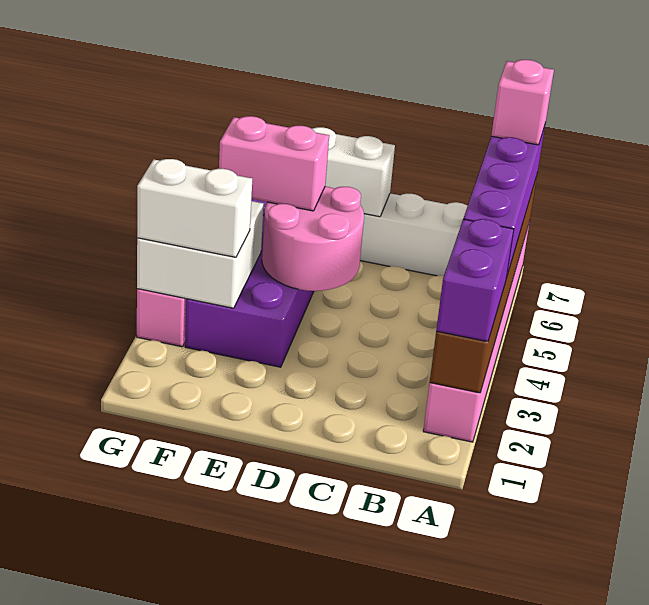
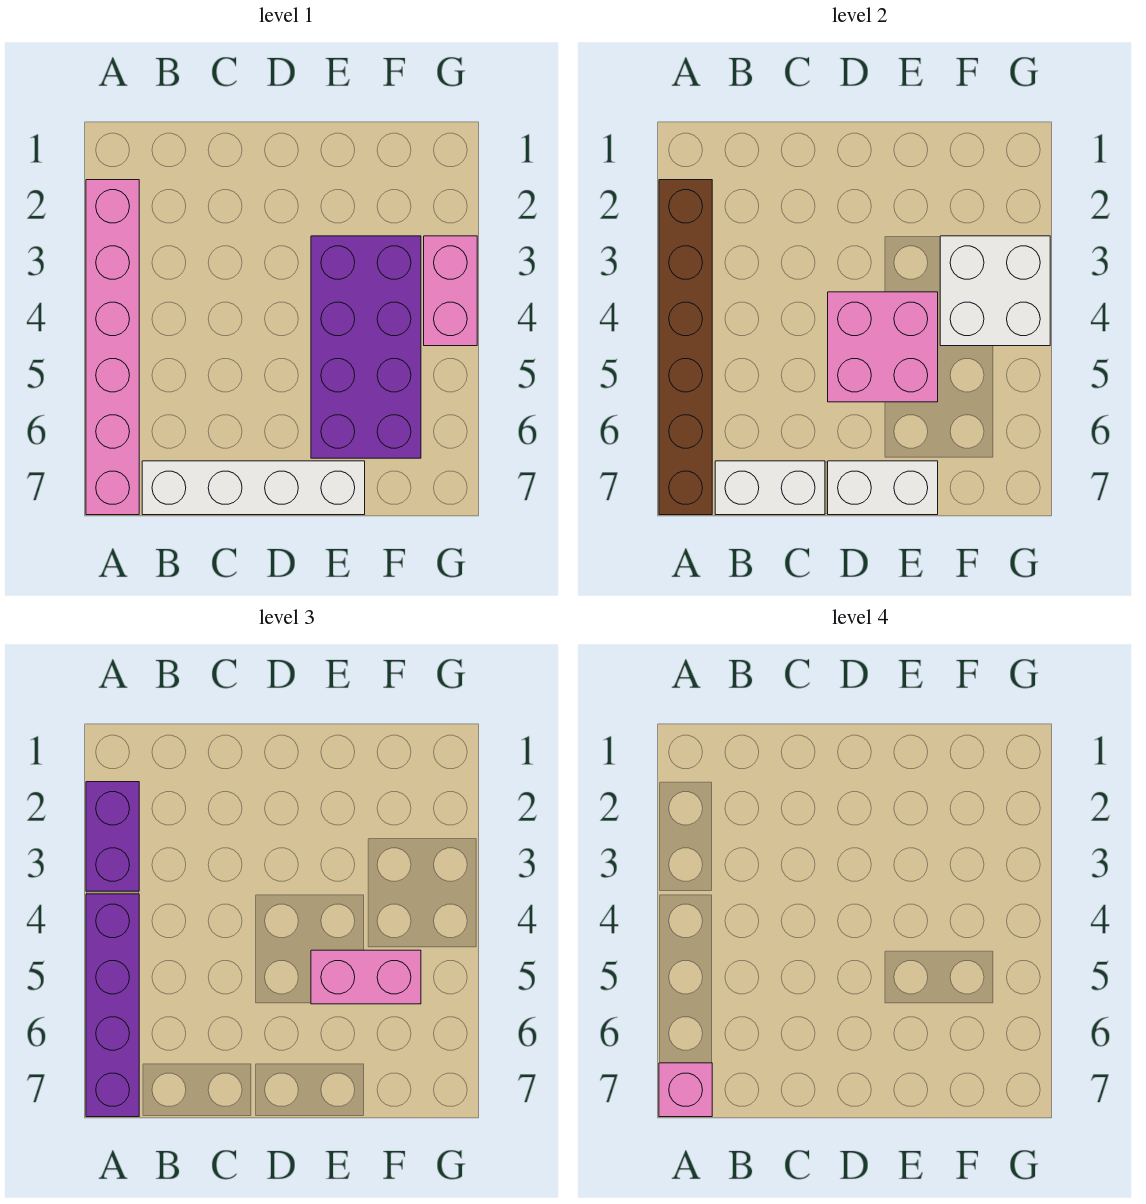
pink 2x2 round brick [262,186,364,291] -> pink 2x2 brick [828,292,938,402]
white 1x2 brick [137,159,252,257] -> white 1x2 brick moved to [715,461,825,515]

